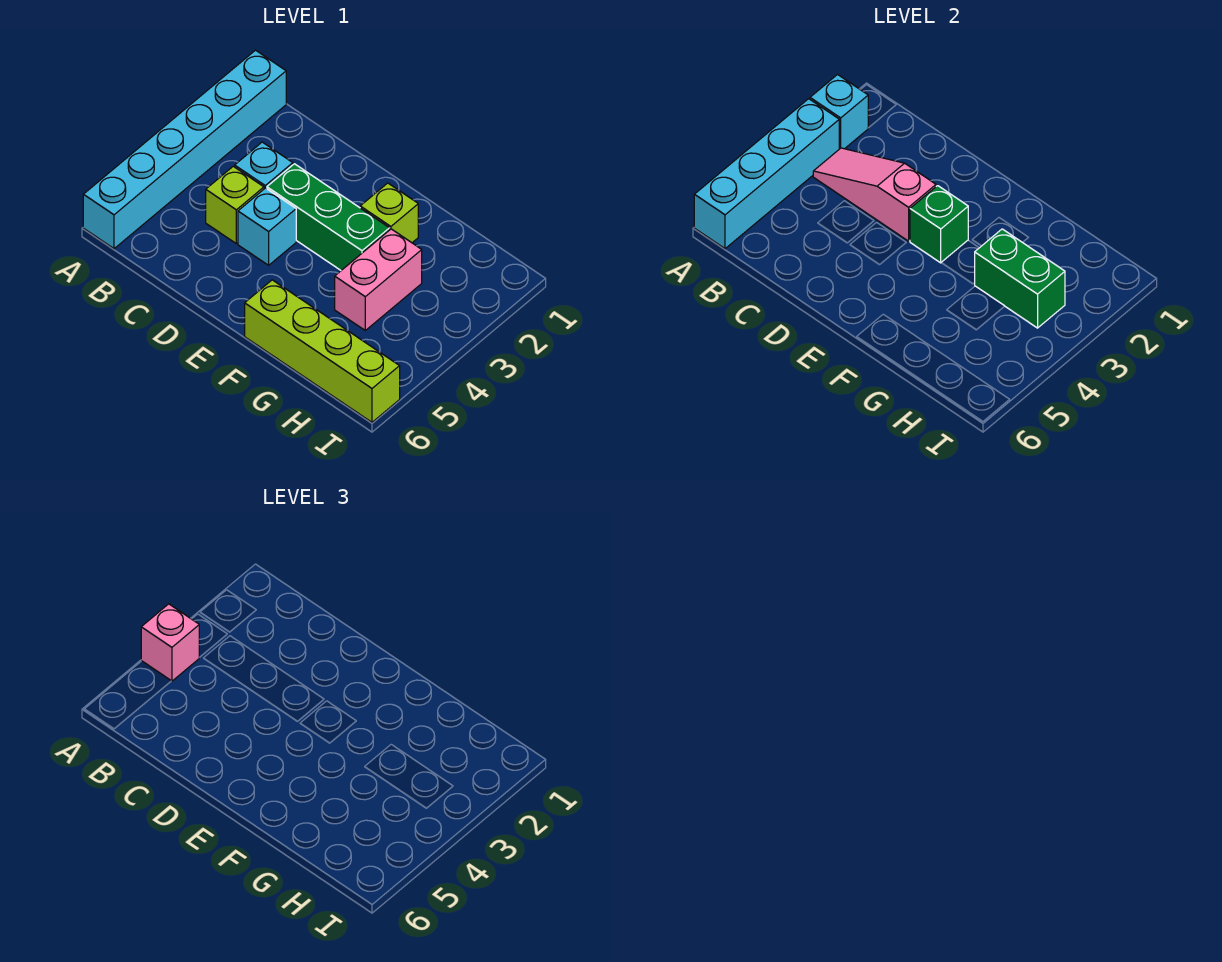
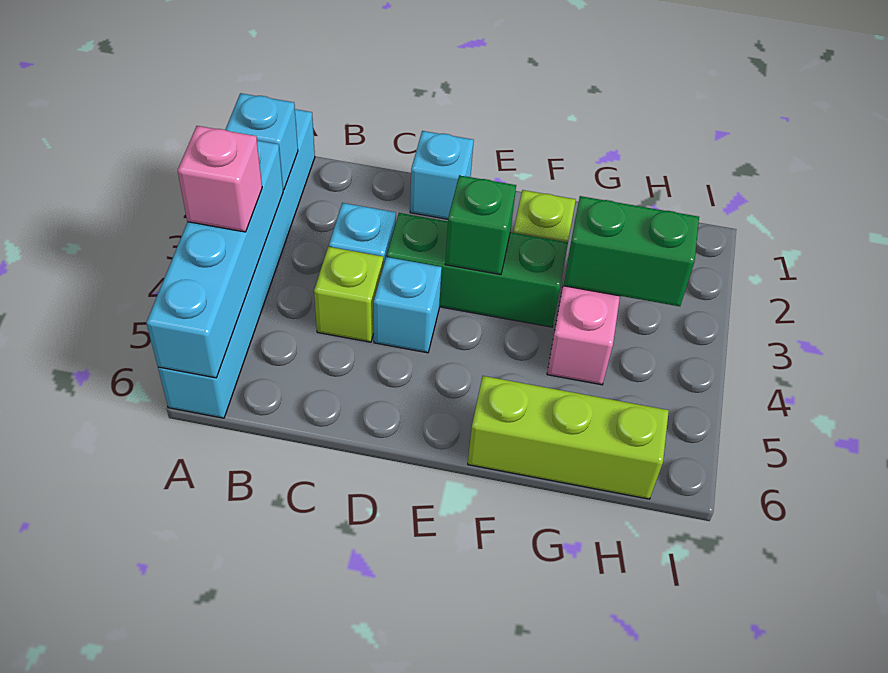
pink 1x3 slope [813,148,936,241] -> none
none -> cyan 1x1 brick [410,131,474,219]
lime 1x4 brick [245,280,400,422] -> lime 1x3 brick [468,376,669,499]

